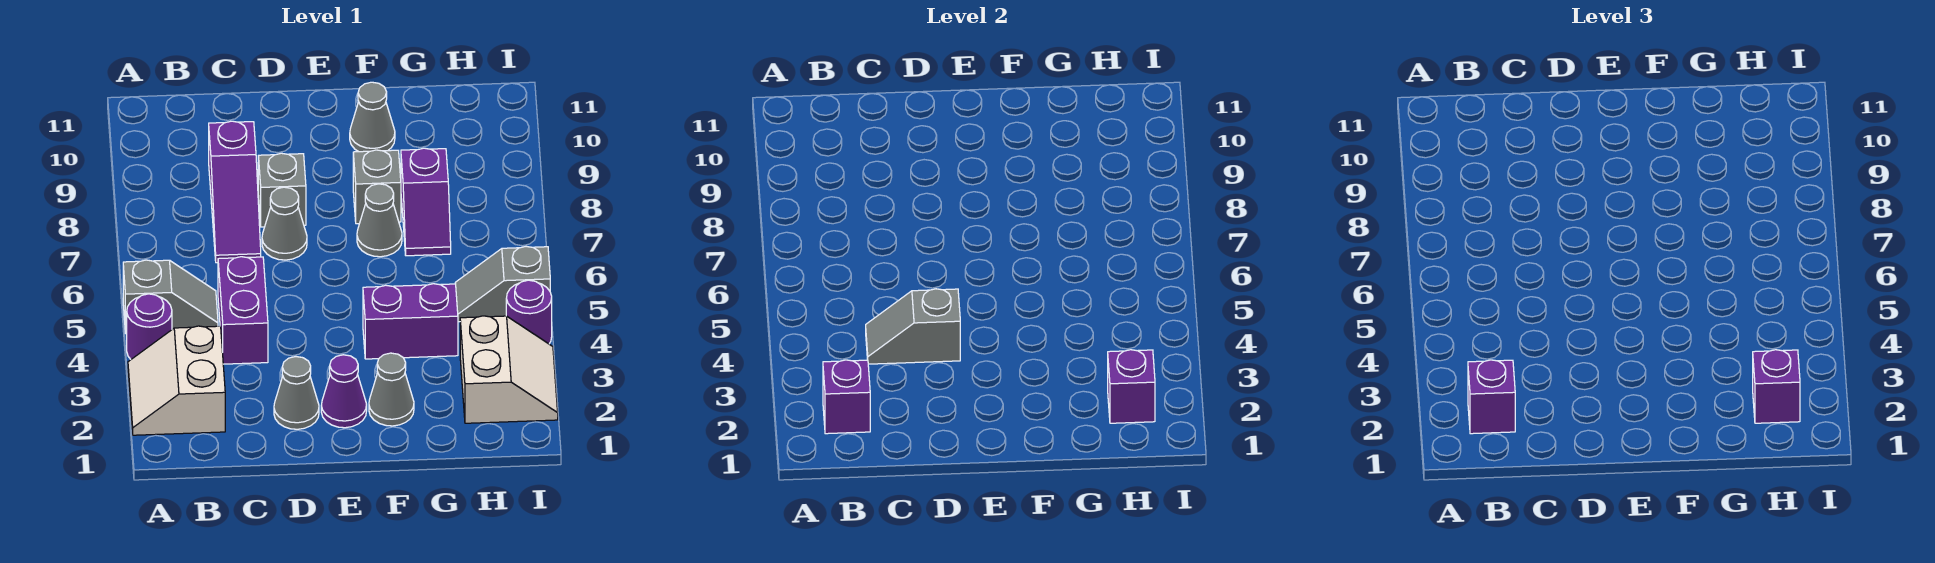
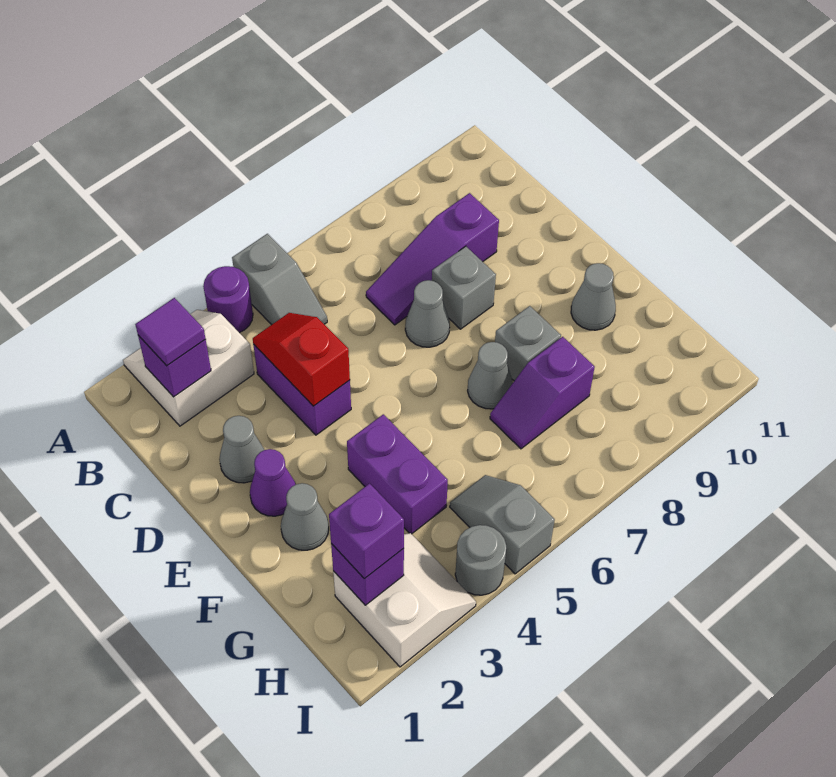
purple 1x1 brick [1468,360,1515,434] -> purple 1x1 tile [135,298,205,366]
purple 1x2 brick [218,257,268,364] -> purple 1x2 brick turned to [253,344,351,435]
grey 1x2 slope [866,289,960,364] -> red 1x2 slope [253,313,350,406]
white 2x2 slope [460,316,558,423] -> white 2x2 slope turned to [333,533,476,667]
purple 1x1 round brick [506,280,552,344] -> grey 1x1 round brick [455,525,506,595]

